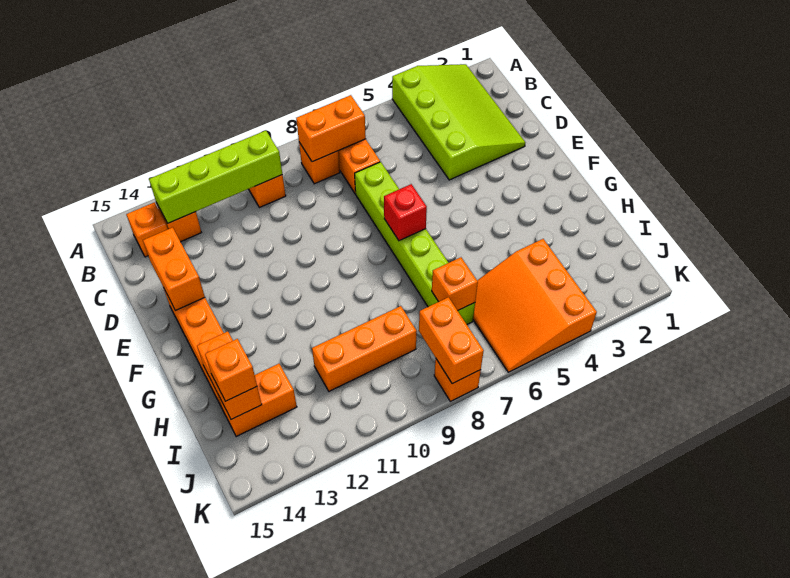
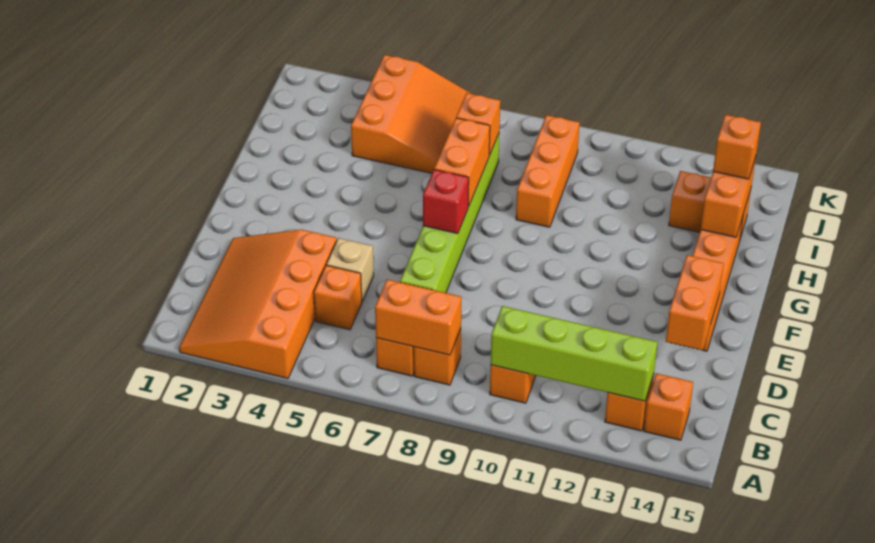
lime 3x4 slope [392,64,525,180] -> orange 3x4 slope [179,229,337,378]
none -> tan 1x1 brick [326,238,374,302]
orange 1x3 brick [312,306,417,391] -> orange 1x3 brick turned to [516,115,580,227]
orange 1x2 brick [419,297,484,384] -> orange 1x2 brick moved to [434,118,490,207]
orange 1x1 brick [434,359,481,401] -> orange 1x1 brick moved to [314,265,362,330]

